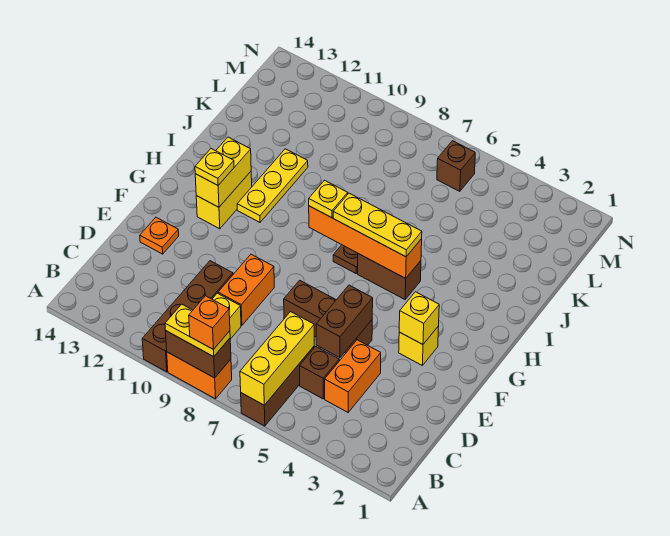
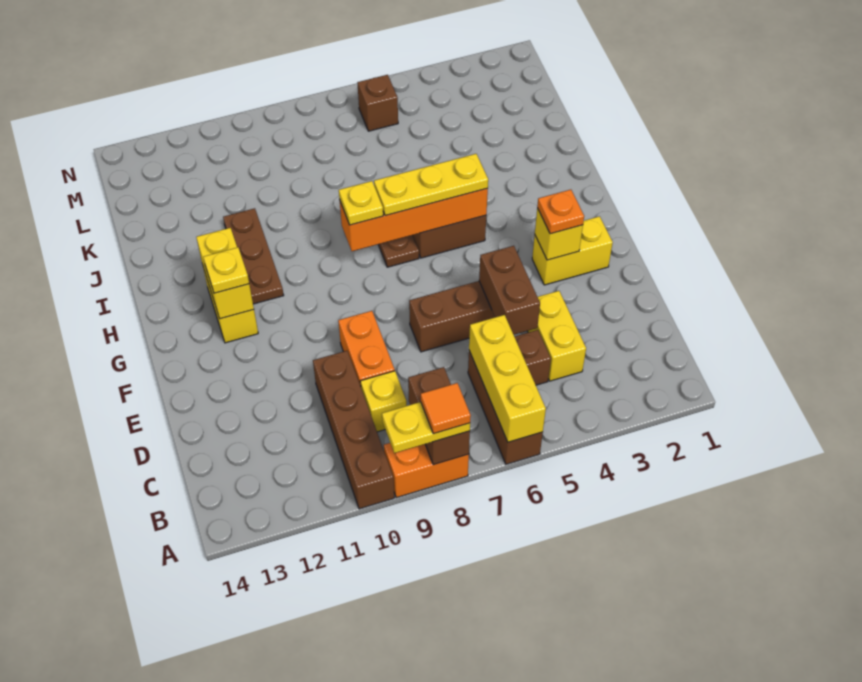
brown 1x2 brick [165,330,231,378] -> brown 1x2 brick turned to [408,367,470,465]
orange 1x1 brick [189,296,230,350] -> orange 1x1 tile [421,383,471,434]
orange 1x2 brick [325,340,381,412] -> yellow 1x2 brick [527,291,586,381]
orange 1x1 plate [140,217,179,254] -> orange 1x1 plate moved to [537,190,584,234]
yellow 1x1 brick [399,326,439,365] -> yellow 1x2 brick [532,216,613,285]
yellow 1x3 plate [237,149,308,222] -> brown 1x3 plate [223,208,284,304]

